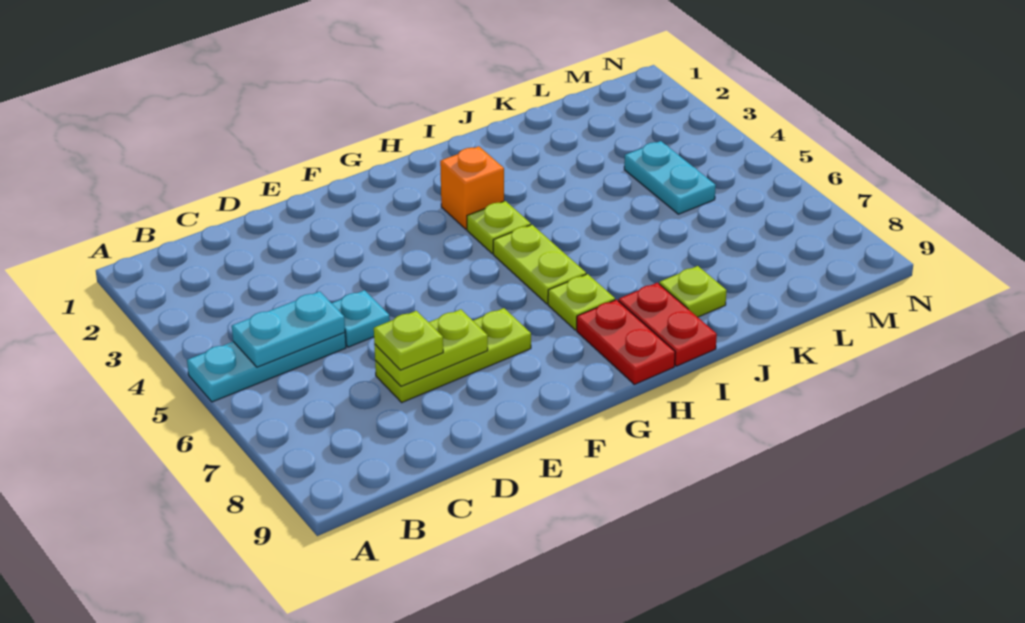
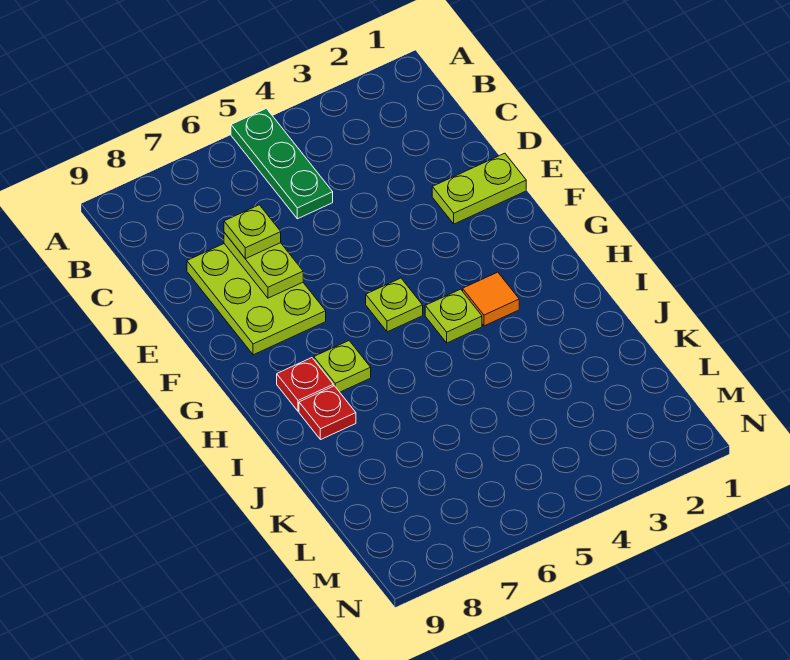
cyan 1x3 plate [187,332,346,402] -> green 1x3 plate [231,108,333,219]
cyan 1x2 plate [232,291,345,367] -> none
cyan 1x1 plate [332,290,390,347] -> none
lime 1x3 plate [375,308,531,402] -> lime 2x3 plate [187,244,326,355]
orange 1x1 brick [440,146,504,229] -> orange 1x1 tile [463,272,519,326]
lime 1x2 plate [493,225,586,304] -> lime 1x2 plate moved to [432,153,526,224]
red 1x2 plate [577,300,675,384] -> red 1x1 plate [277,358,333,411]
red 1x2 plate [618,283,717,366] -> red 1x1 plate [299,386,356,440]
lime 1x1 plate [659,266,727,317] -> lime 1x1 plate moved to [366,278,423,332]
cyan 1x2 plate [624,141,716,214] -> none

